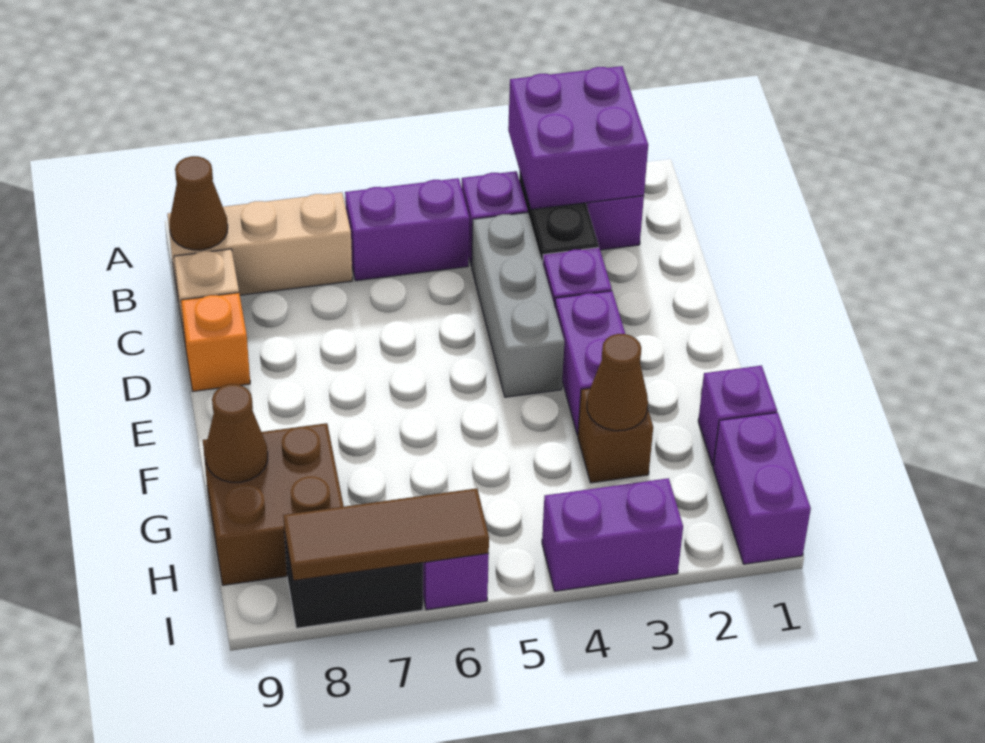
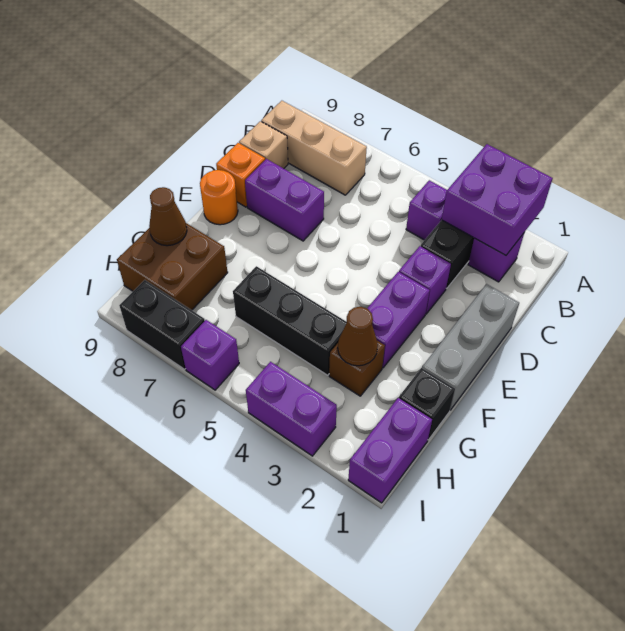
purple 1x2 brick [345,178,469,281] -> purple 1x2 brick moved to [245,159,324,241]
brown 1x1 cone [170,156,228,250] -> none
grey 1x3 brick [472,213,564,397] -> grey 1x3 brick moved to [422,284,519,410]
none -> orange 1x1 round brick [200,170,238,225]
purple 1x1 brick [698,366,777,466] -> black 1x1 brick [399,368,455,440]
none -> black 1x3 brick [233,266,347,375]
brown 1x3 tile [283,488,489,581] -> none

